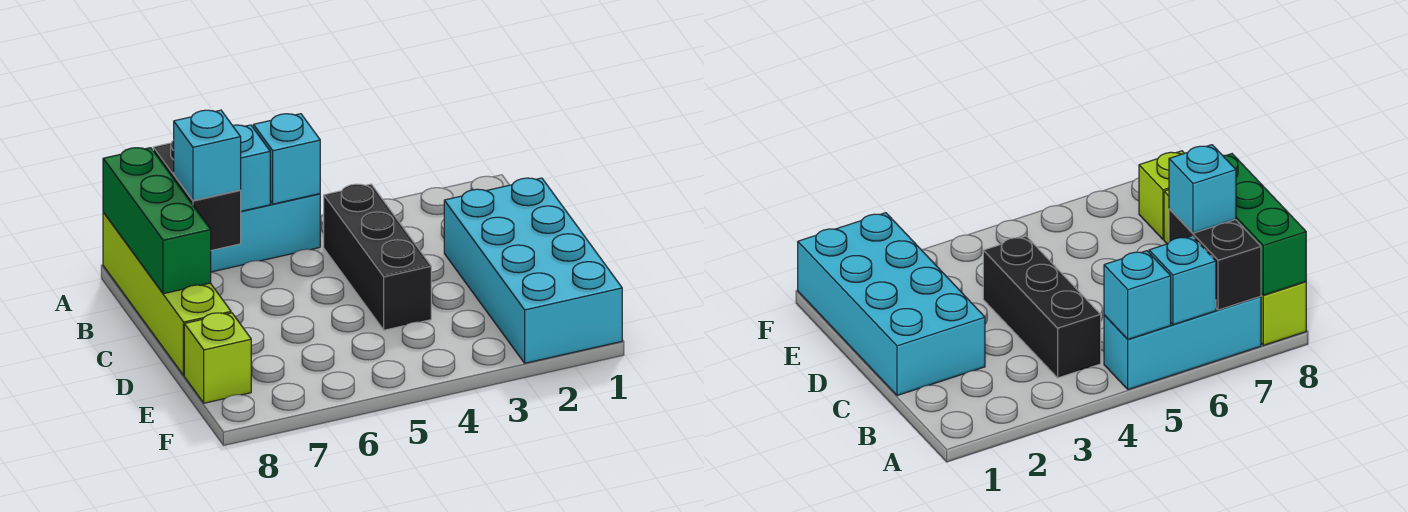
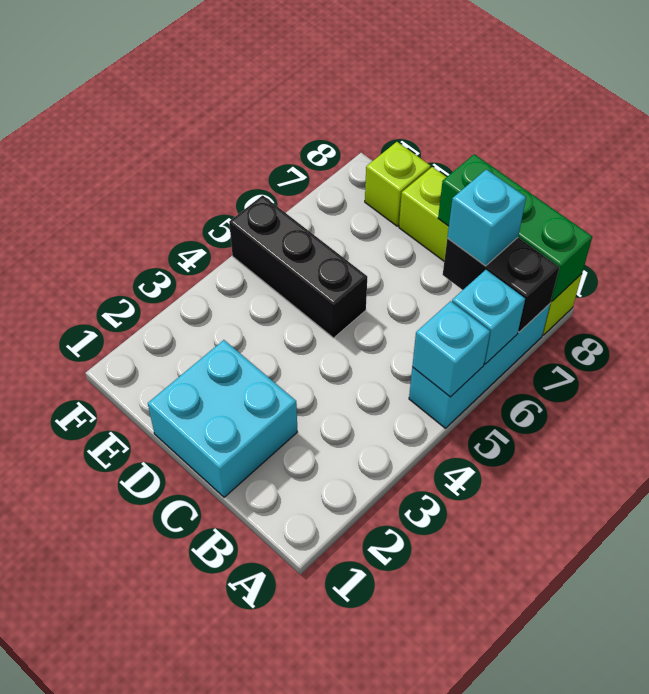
black 1x3 brick [324,184,431,330] -> black 1x3 brick moved to [229,195,367,338]
cyan 2x4 brick [444,178,622,363] -> cyan 2x2 brick [148,340,297,497]

